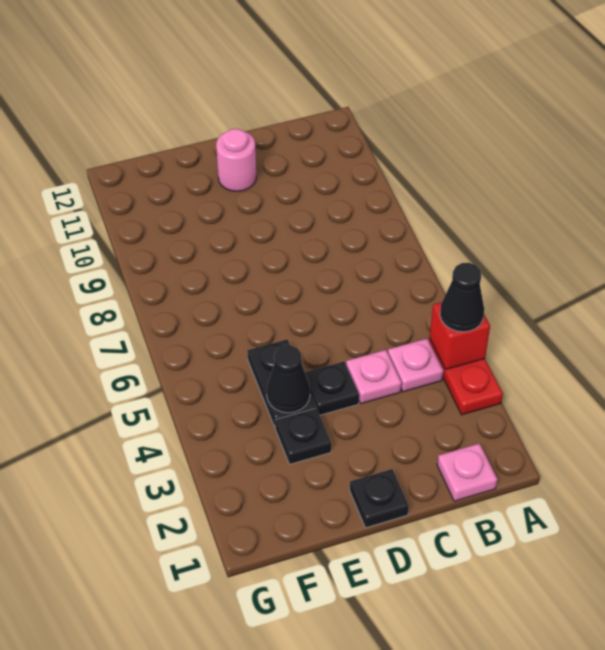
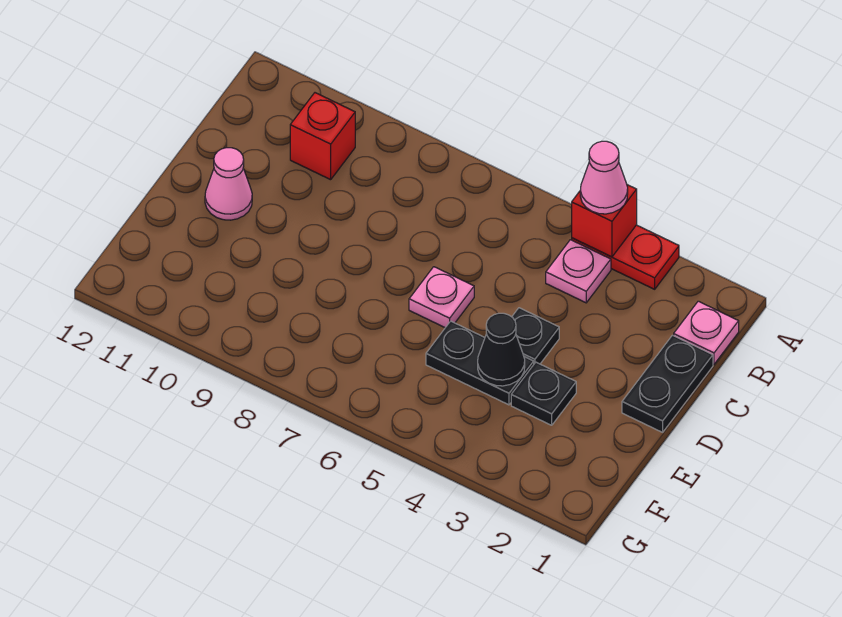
black 1x1 cone [440,263,484,332] -> pink 1x1 cone [580,141,628,214]
none -> red 1x1 brick [290,93,355,180]
pink 1x1 plate [346,350,402,404] -> pink 1x1 plate moved to [409,267,474,328]
black 1x1 plate [350,469,409,528] -> black 1x2 plate [622,335,713,432]
pink 1x1 round brick [216,129,256,191] -> pink 1x1 cone [205,148,252,220]

